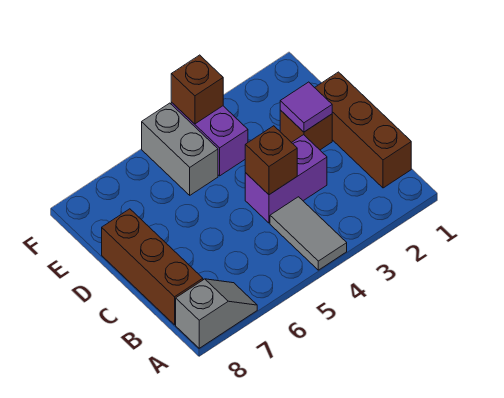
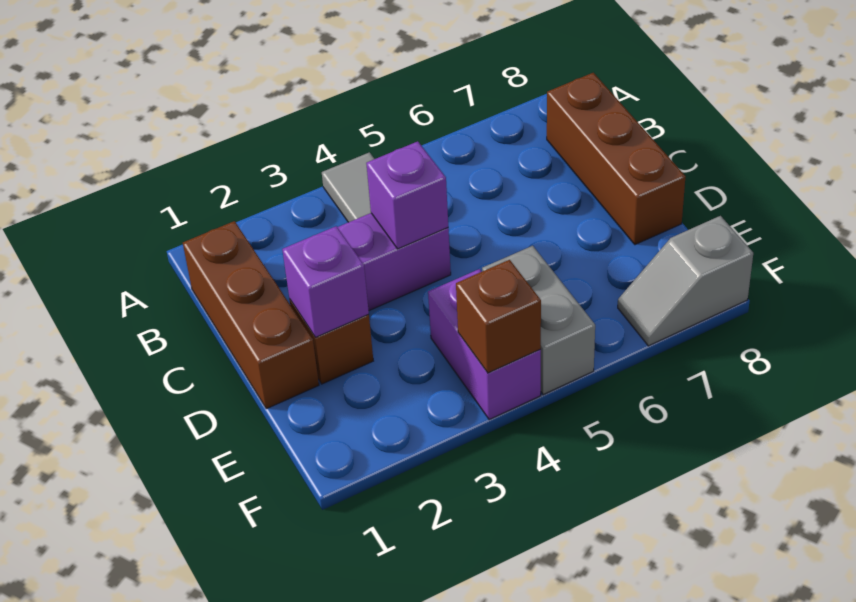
grey 1x2 slope [176,279,257,348] -> grey 1x2 slope moved to [618,216,753,346]
brown 1x1 brick [245,126,297,195] -> purple 1x1 brick [366,141,448,249]
purple 1x1 tile [280,82,332,132] -> purple 1x1 brick [282,226,369,337]

